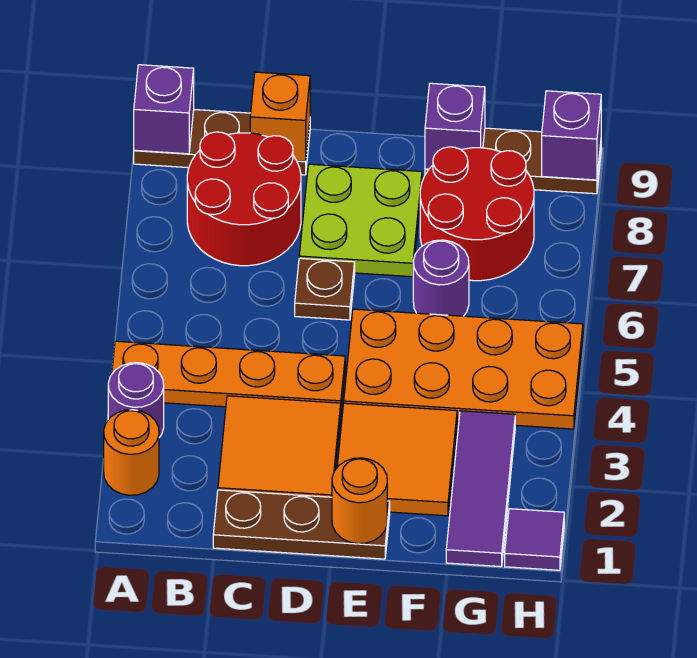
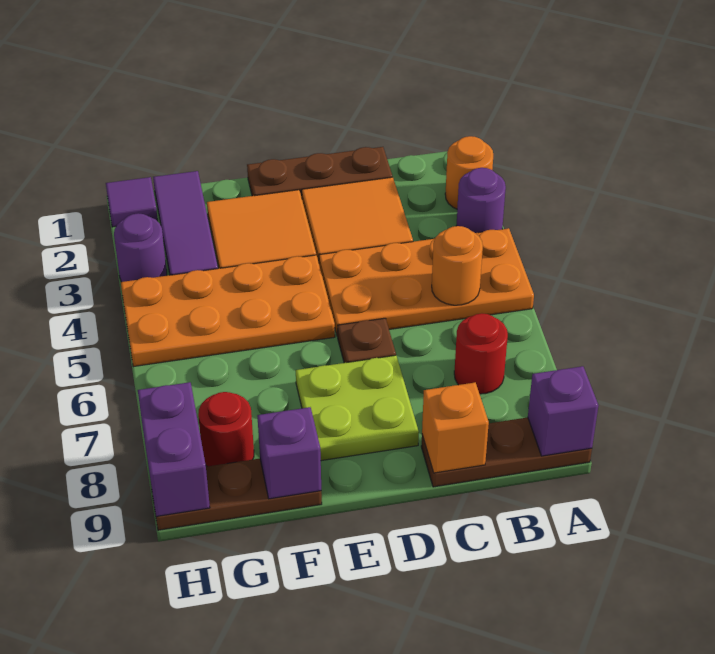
orange 1x4 plate [112,341,345,408] -> orange 2x4 plate [319,228,534,337]
red 2x2 round brick [187,132,301,266] -> red 1x1 round brick [454,313,508,394]
orange 1x1 round brick [332,458,387,544] -> orange 1x1 round brick moved to [432,226,483,305]
purple 1x1 round brick [413,240,469,316] -> purple 1x1 round brick moved to [114,213,167,282]
red 2x2 round brick [420,147,534,281] -> red 1x1 round brick [198,392,254,467]
purple 1x1 brick [542,91,601,180] -> purple 1x2 brick [138,382,210,516]

